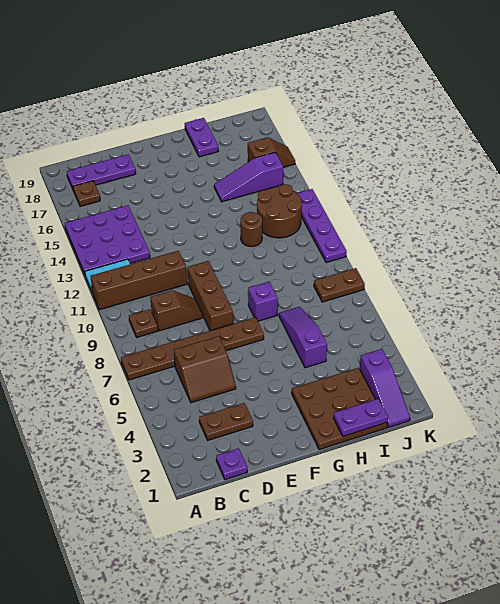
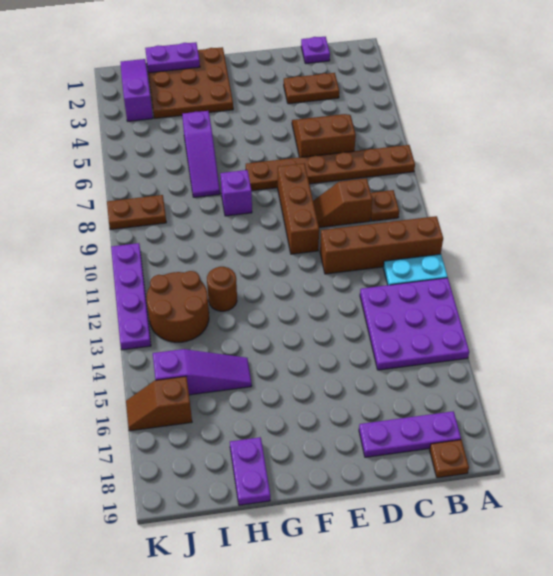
brown 1x1 plate [73,181,100,206] -> brown 1x1 plate moved to [430,440,469,478]

